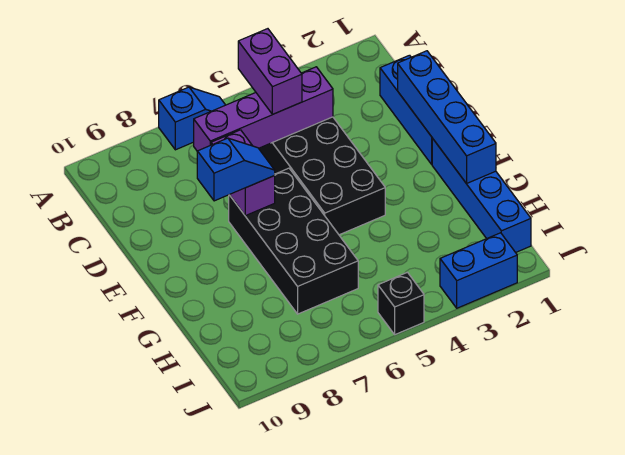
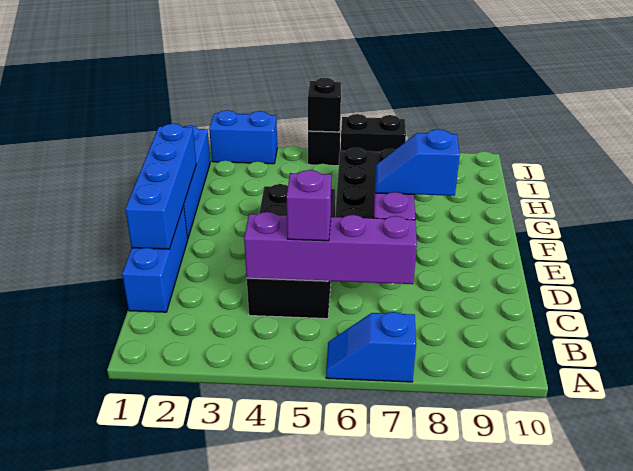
purple 1x2 brick [238,29,302,114] -> purple 1x1 brick [286,170,331,241]
none -> black 1x1 brick [308,78,341,132]
none -> black 1x2 brick [341,114,406,152]

